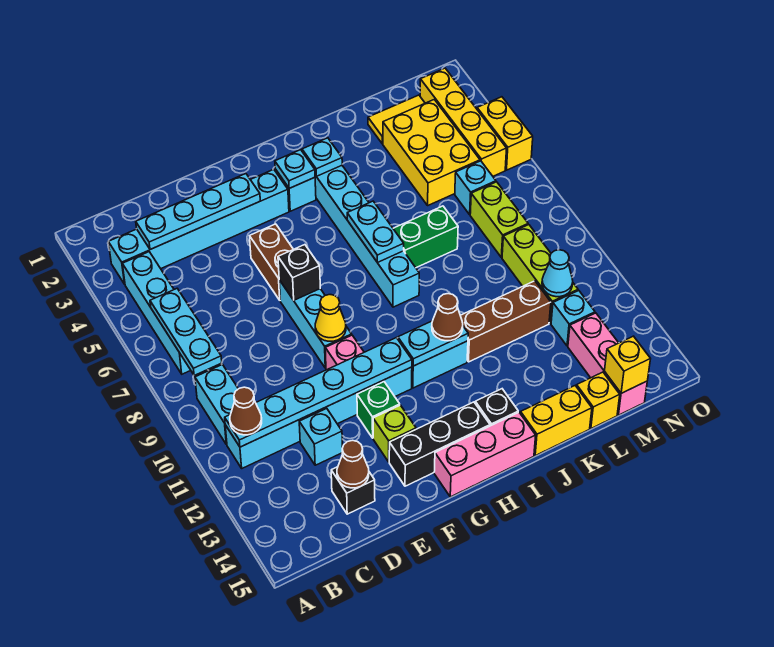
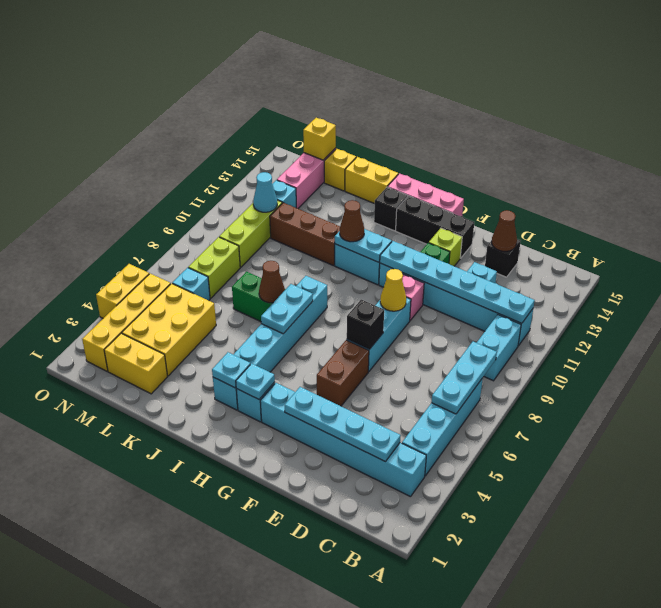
brown 1x1 cone [230,387,262,435] -> brown 1x1 cone moved to [259,261,285,303]
yellow 1x2 tile [368,95,425,144] -> yellow 1x2 brick [104,333,168,394]

